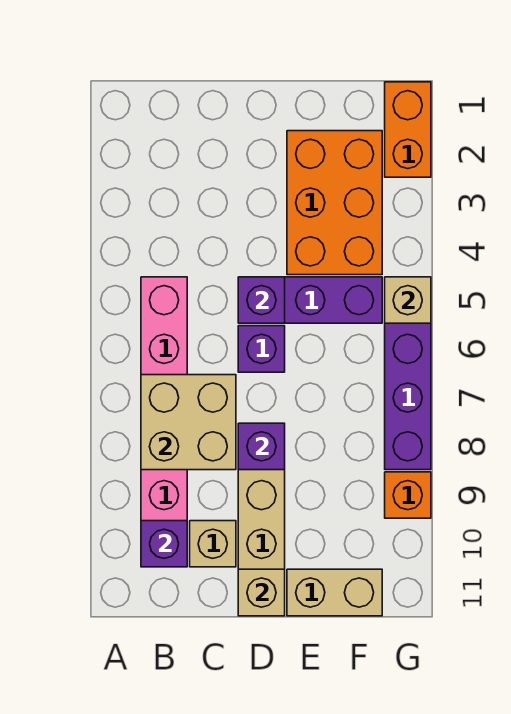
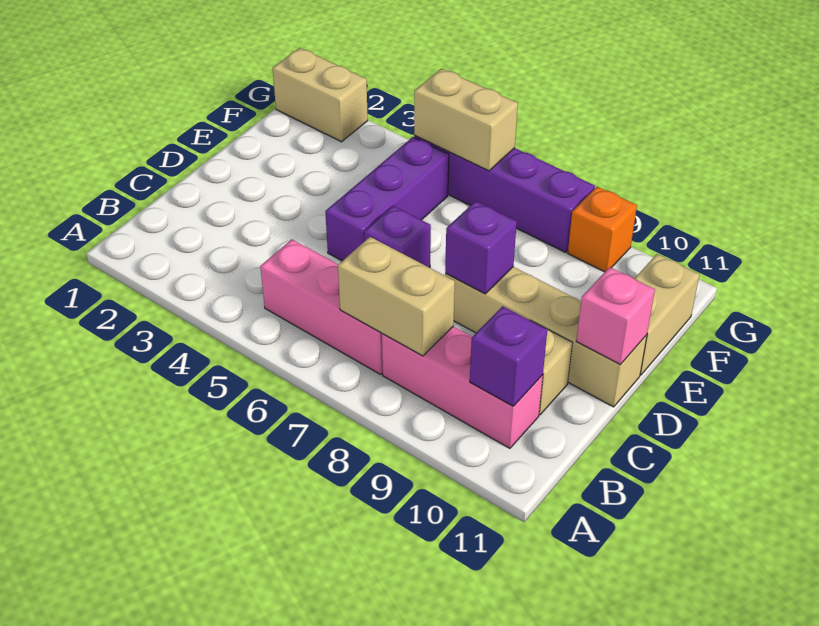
tan 2x2 brick [141,375,236,470] -> tan 1x2 brick [338,237,455,356]
purple 1x1 brick [238,277,285,323] -> none
tan 1x1 brick [238,569,285,616] -> pink 1x1 brick [576,267,655,364]
orange 2x3 brick [287,131,382,275] -> none
orange 1x2 brick [385,82,431,177] -> tan 1x2 brick [273,48,368,142]
tan 1x1 brick [385,277,431,323] -> tan 1x2 brick [414,69,518,171]

